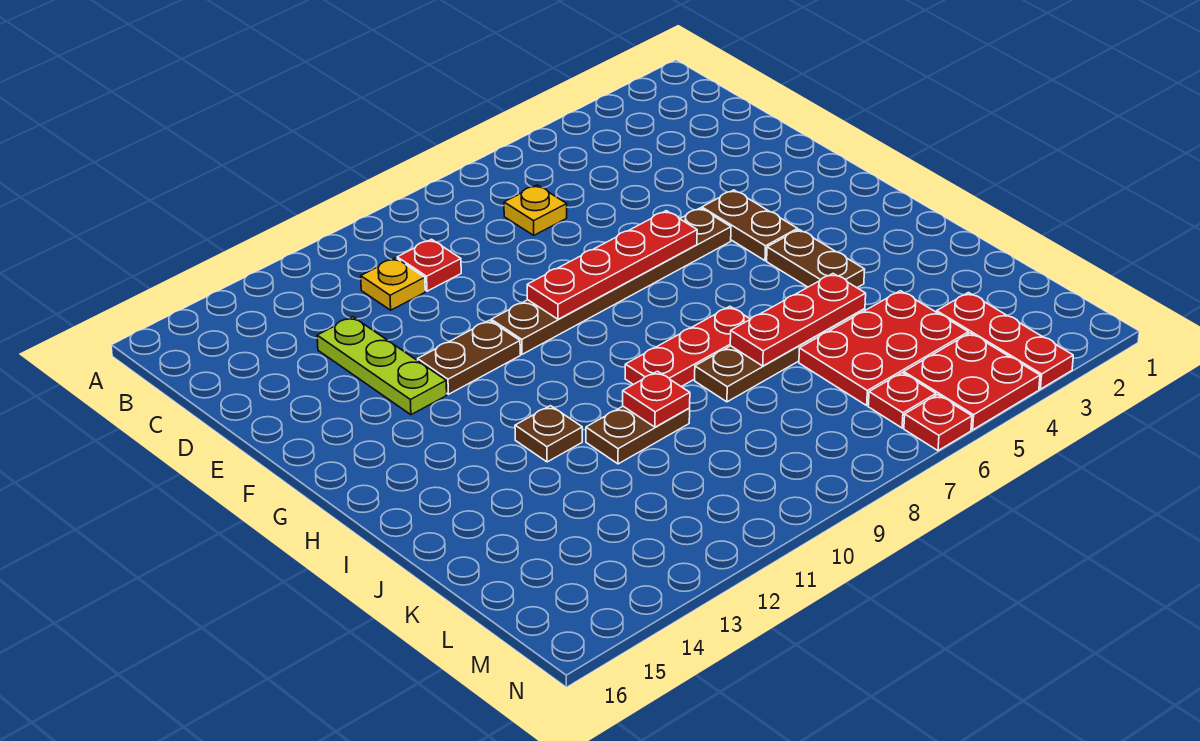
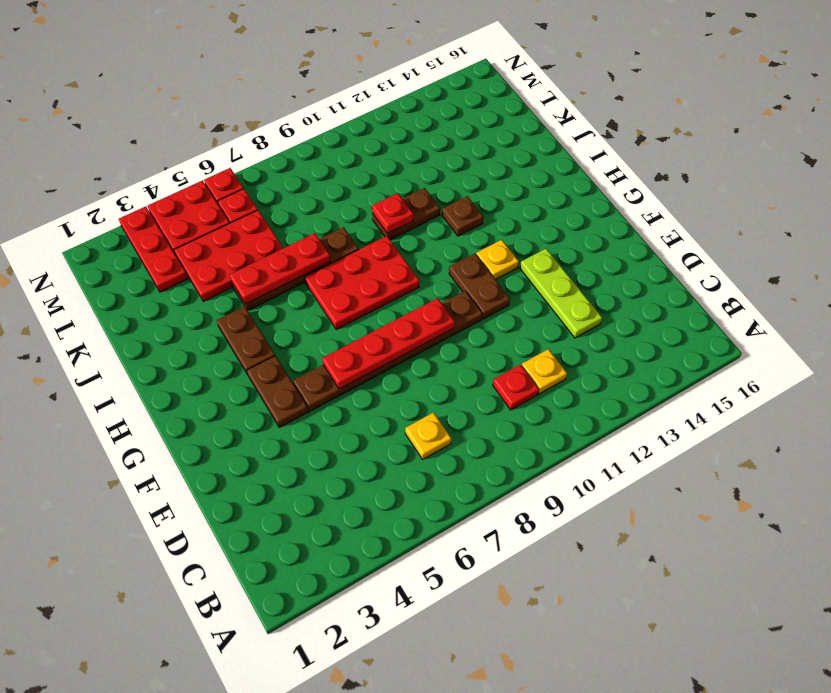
brown 1x2 plate [418,320,520,394] -> brown 1x2 plate turned to [449,254,510,319]
none -> yellow 1x1 plate [476,240,519,280]
red 1x3 plate [625,306,750,387] -> red 2x3 plate [305,236,419,329]

